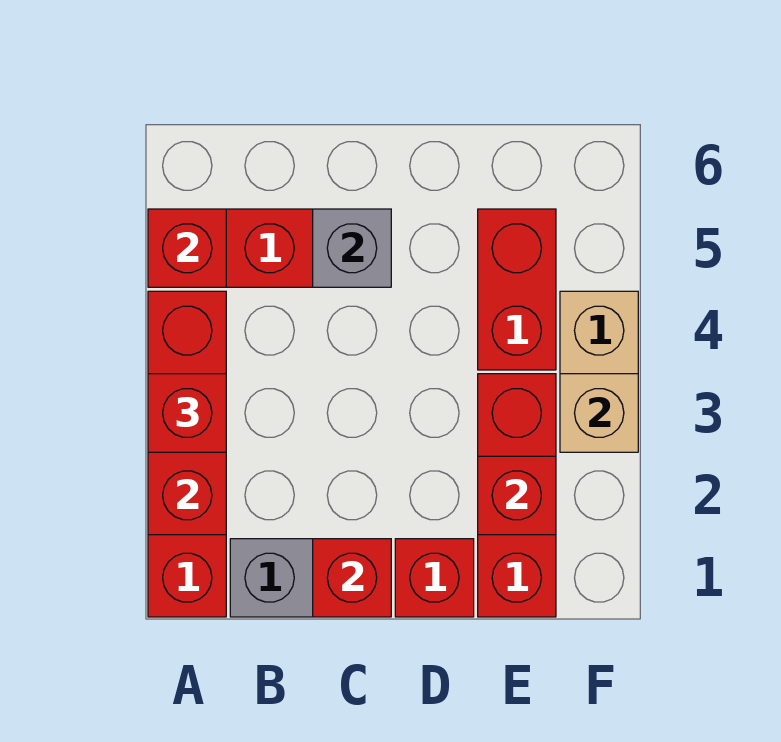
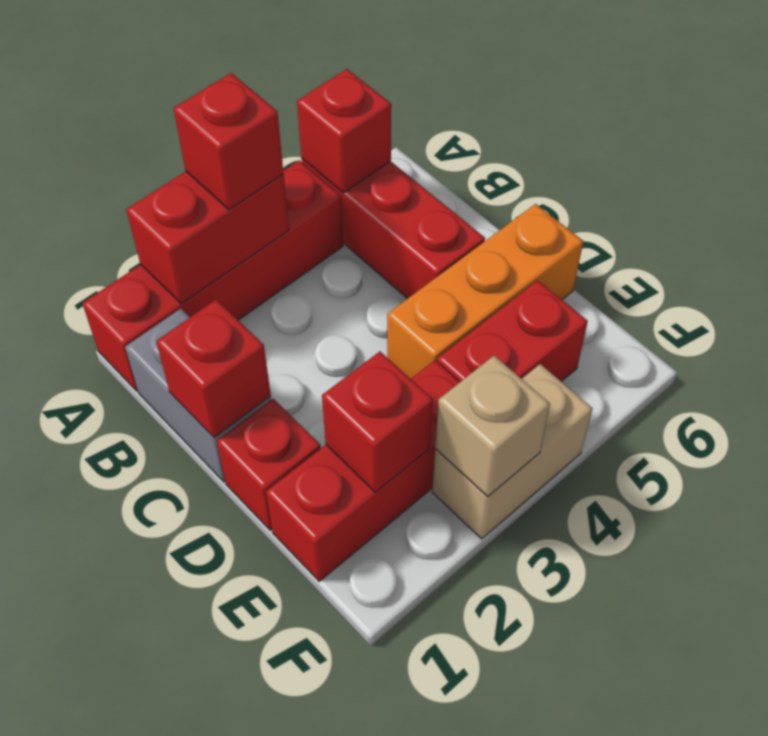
grey 1x1 brick [313,209,391,287] -> none
none -> orange 1x3 brick [387,204,583,379]

